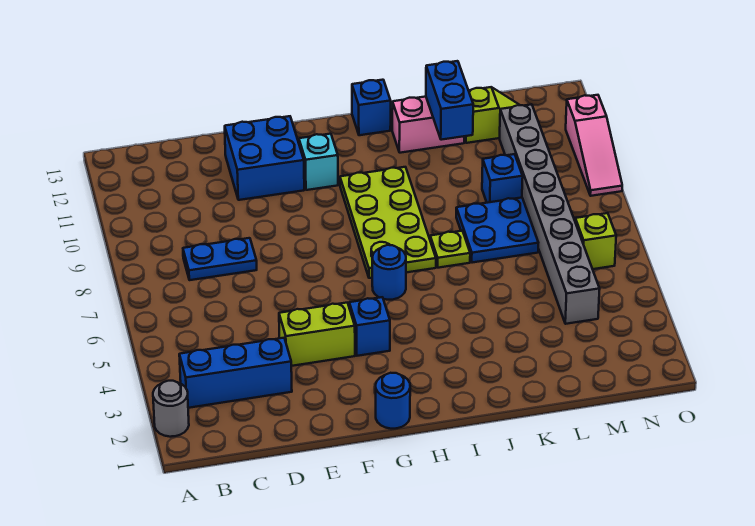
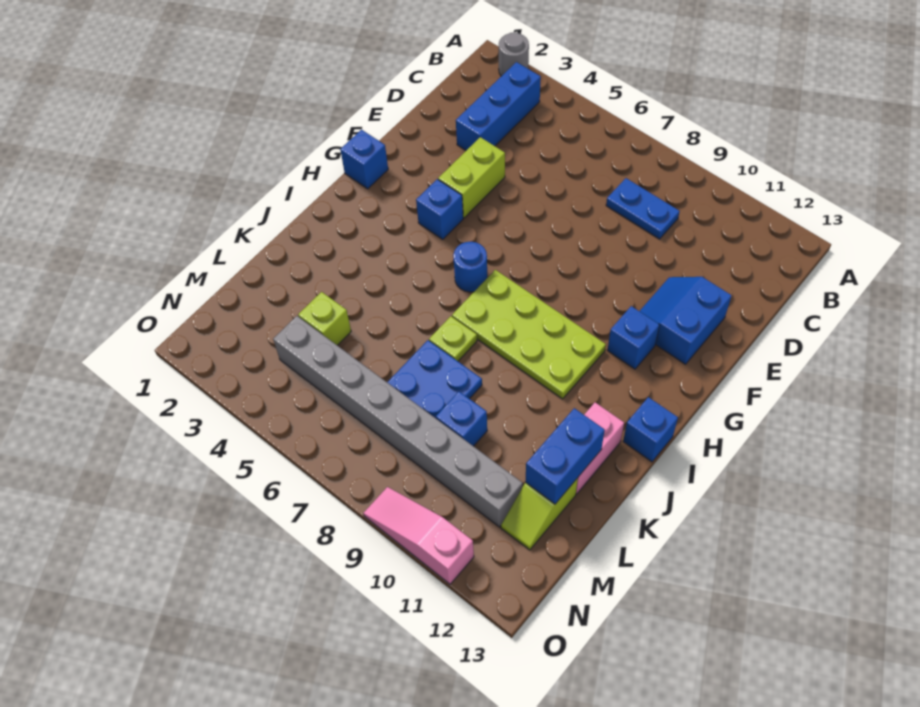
blue 1x2 plate [183,238,257,280] -> blue 1x2 plate turned to [606,178,680,239]
blue 2x2 brick [225,116,304,200] -> blue 2x2 slope [640,277,732,364]
blue 1x1 round brick [376,373,410,429] -> blue 1x1 brick [340,130,388,189]
cyan 1x1 brick [299,134,338,190] -> blue 1x1 brick [607,306,659,369]
blue 1x2 brick [426,61,473,140] -> blue 1x2 brick turned to [525,408,605,504]
lime 1x1 brick [575,213,616,269] -> lime 1x1 brick moved to [298,292,351,345]

